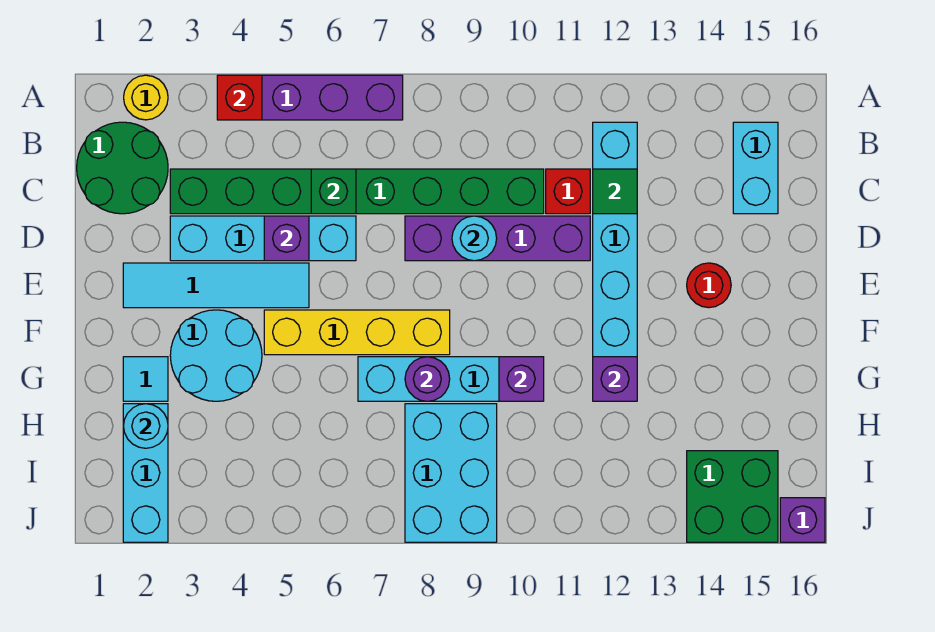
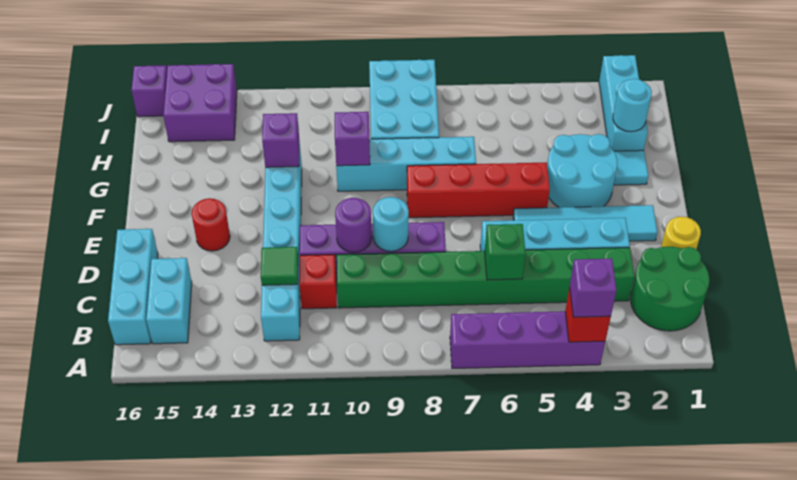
yellow 1x1 round brick [124,75,168,120] -> yellow 1x1 round brick moved to [661,217,701,249]
none -> cyan 1x3 brick [108,229,158,345]
purple 1x1 brick [264,216,309,261] -> purple 1x1 brick moved to [570,259,616,317]
yellow 1x4 brick [264,310,450,355] -> red 1x4 brick [407,162,550,218]
purple 1x1 round brick [405,357,450,401] -> purple 1x1 round brick moved to [335,198,372,252]
green 2x2 brick [687,451,778,542] -> purple 2x2 brick [163,64,237,142]

